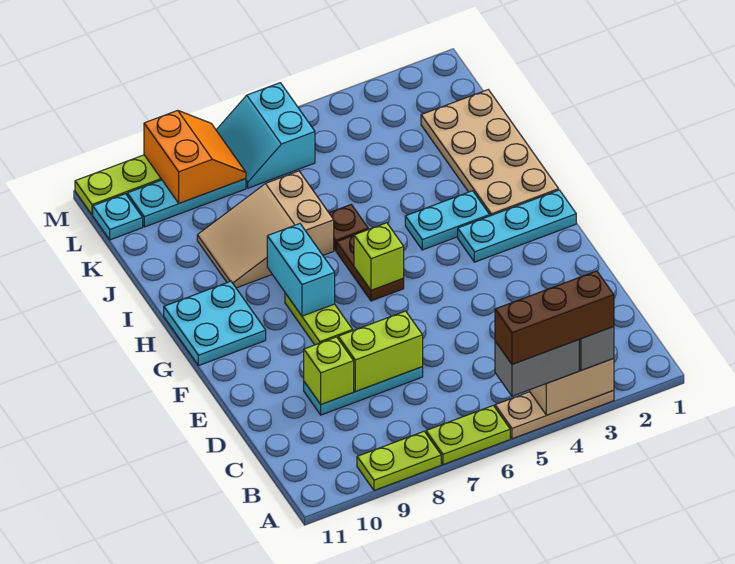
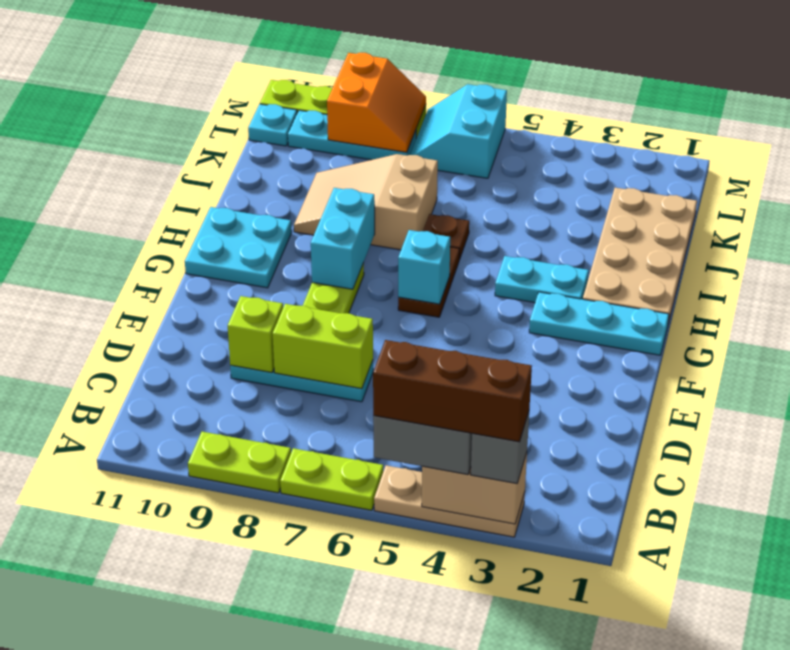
lime 1x1 brick [354,223,404,290] -> cyan 1x1 brick [398,230,450,304]

